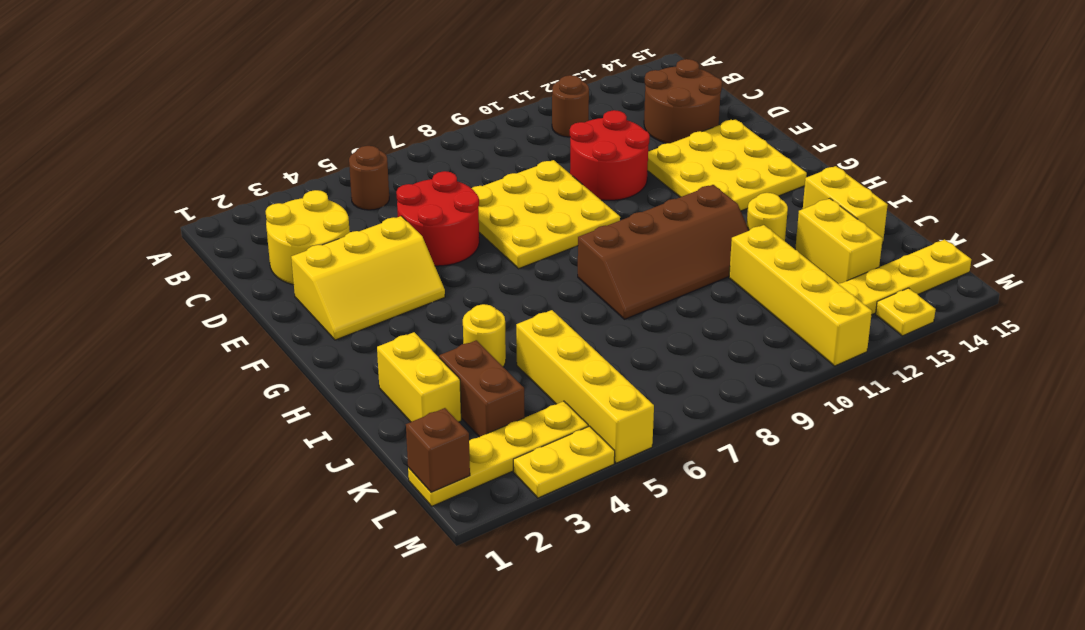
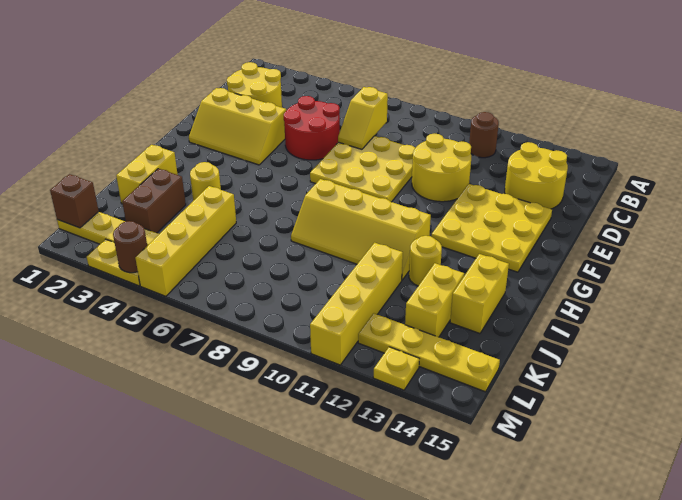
brown 1x1 round brick [349,146,389,210] -> brown 1x1 round brick moved to [113,221,147,273]
none -> yellow 1x2 slope [338,87,388,149]
brown 2x2 round brick [644,59,722,143] -> yellow 2x2 round brick [505,142,568,209]
red 2x2 round brick [570,110,650,200] -> yellow 2x2 round brick [412,134,471,202]
brown 2x4 slope [578,185,749,319] -> yellow 2x4 slope [291,179,431,280]

